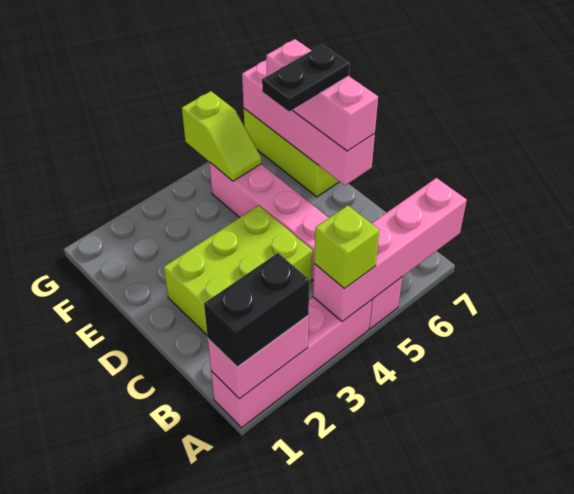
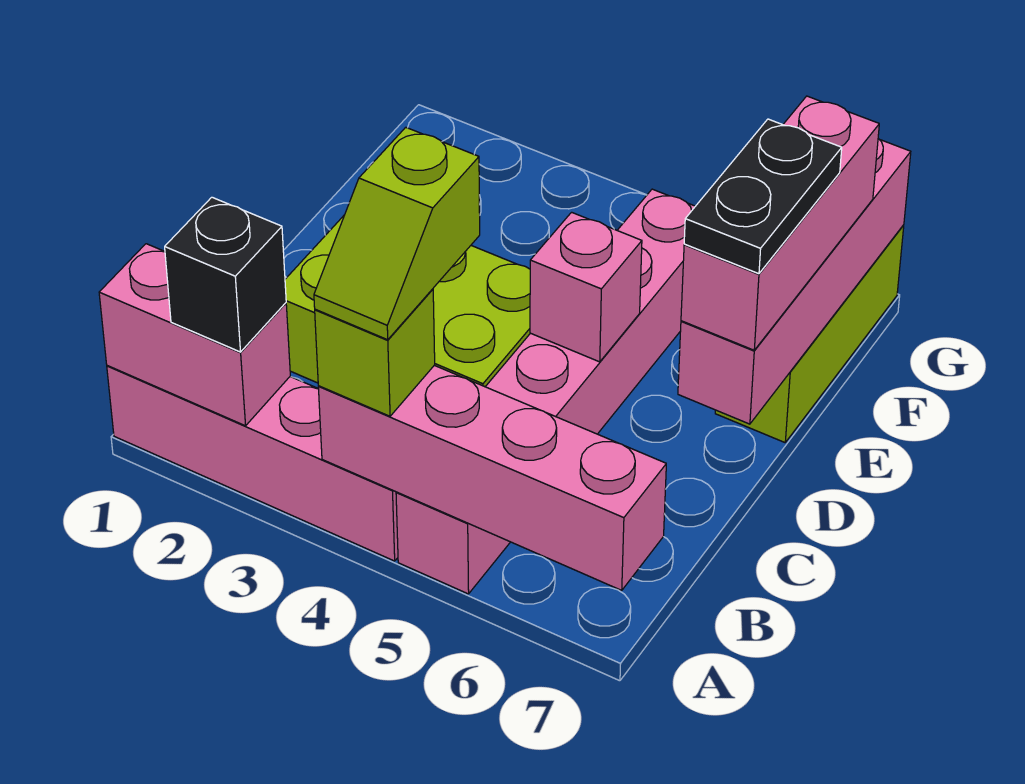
black 1x2 brick [204,253,310,367] -> black 1x1 brick [165,197,286,352]
none -> pink 1x1 brick [530,212,642,362]
black 1x2 plate [262,45,350,112] -> black 1x2 plate turned to [684,119,842,274]
lime 1x2 slope [182,91,261,181] -> lime 1x2 slope moved to [314,127,480,340]

